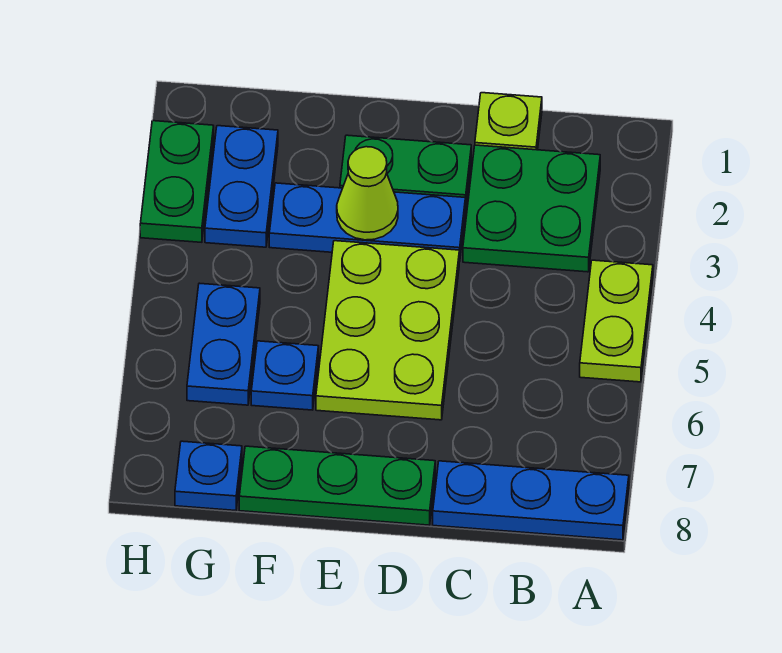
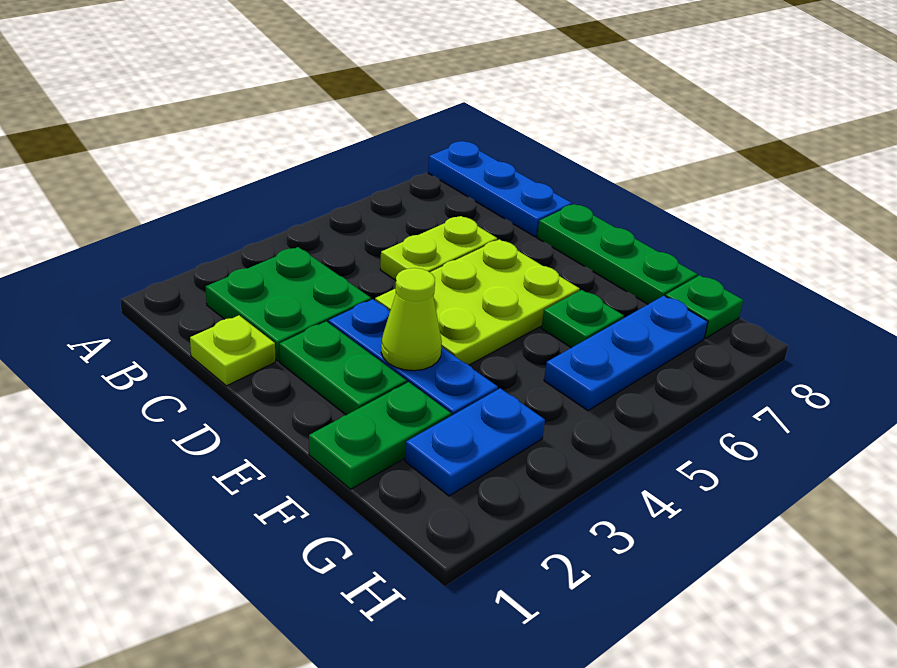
lime 1x2 plate [580,260,653,382] -> lime 1x2 plate moved to [380,216,497,280]
blue 1x1 plate [251,341,319,410] -> green 1x1 plate [542,290,624,348]
blue 1x2 plate [187,283,260,405] -> blue 1x3 plate [544,296,708,411]
blue 1x1 plate [175,441,242,511] -> green 1x1 plate [665,275,743,339]
green 1x2 plate [140,121,214,242] -> green 1x2 plate moved to [309,382,451,489]

